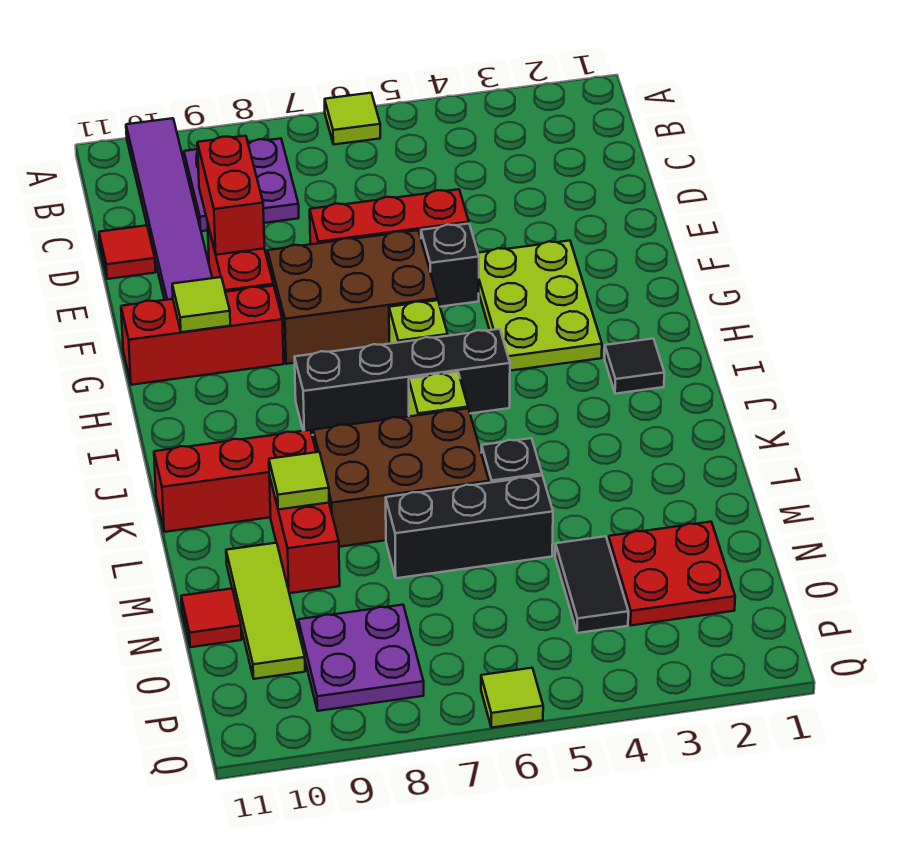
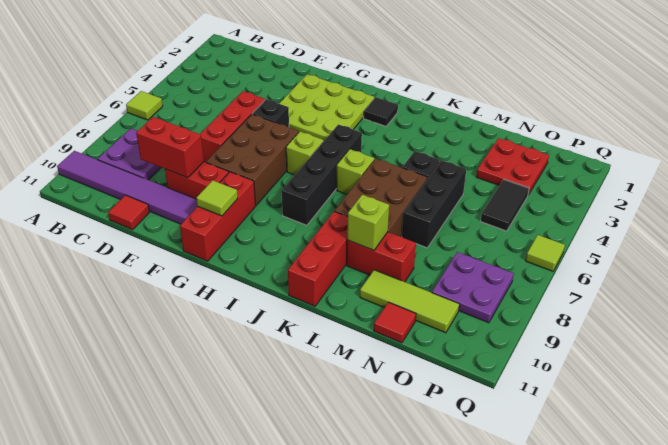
lime 2x3 plate [478,241,602,371] -> lime 3x3 plate [279,74,374,141]
lime 1x1 tile [269,452,329,510] -> lime 1x1 brick [347,195,389,250]
black 1x2 tile [555,536,628,633] -> black 1x2 tile turned to [481,179,529,231]

